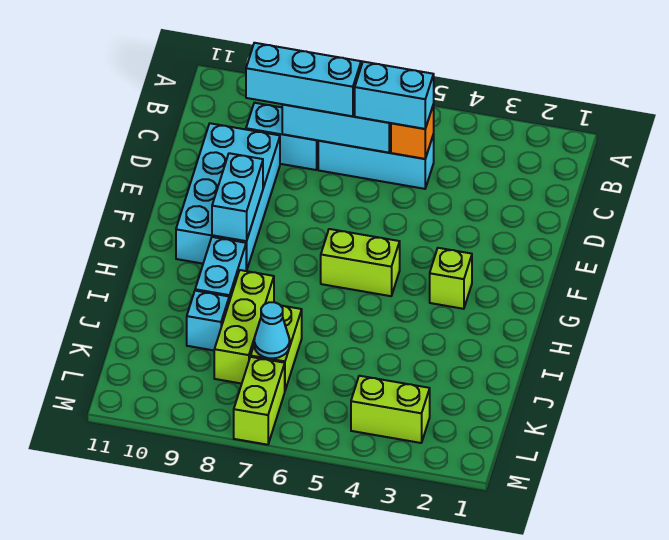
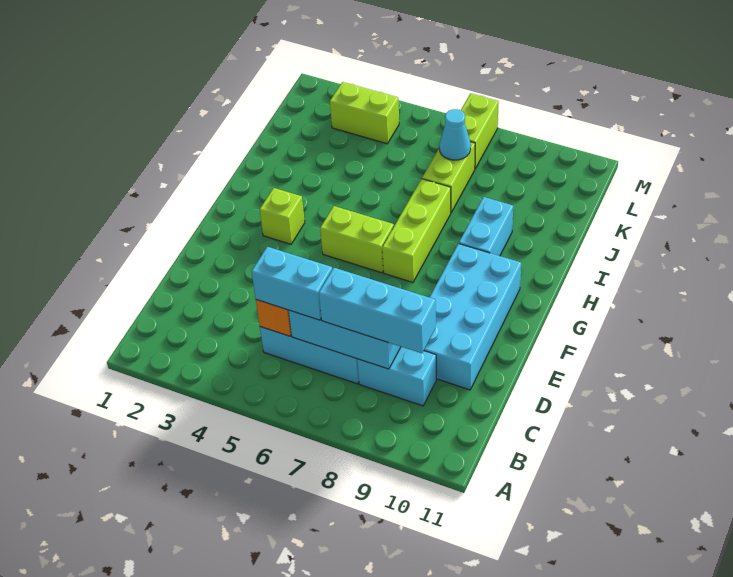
cyan 1x2 brick [212,153,263,241] -> none
lime 1x3 brick [214,270,274,384] -> lime 1x3 brick moved to [382,179,451,282]
cyan 1x1 brick [187,291,229,350] -> none

